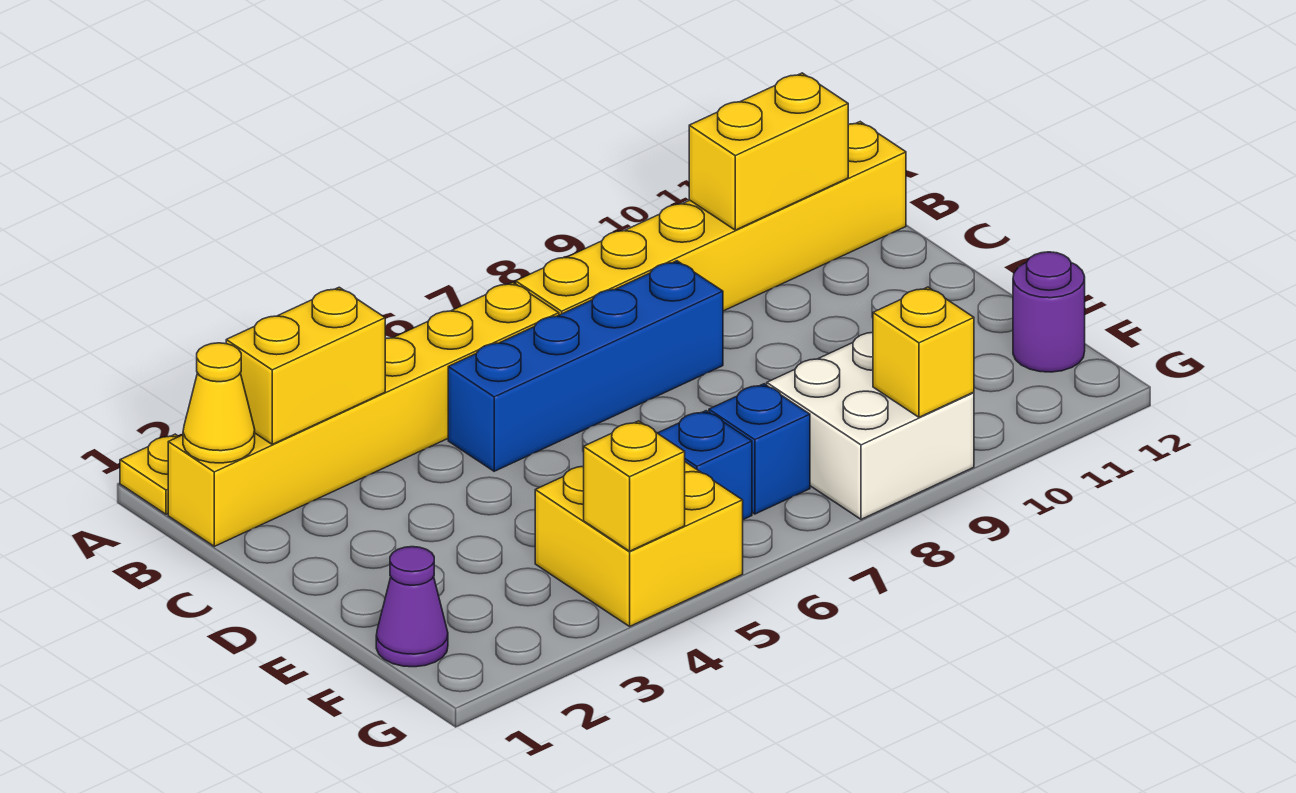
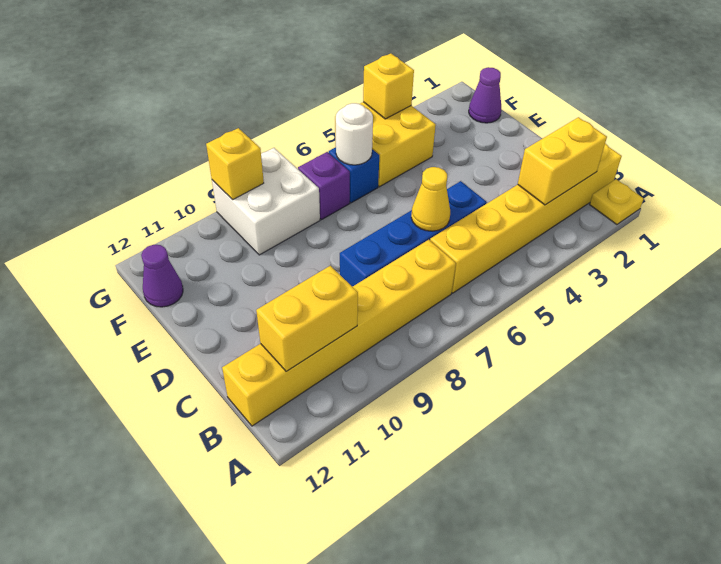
yellow 1x1 cone [183,343,255,463] -> yellow 1x1 cone moved to [411,167,450,231]
none -> white 1x1 round brick [336,103,373,165]
blue 1x1 brick [709,384,810,514] -> purple 1x1 brick [298,152,350,220]
purple 1x1 round brick [1013,252,1085,372] -> purple 1x1 cone [141,245,183,307]

